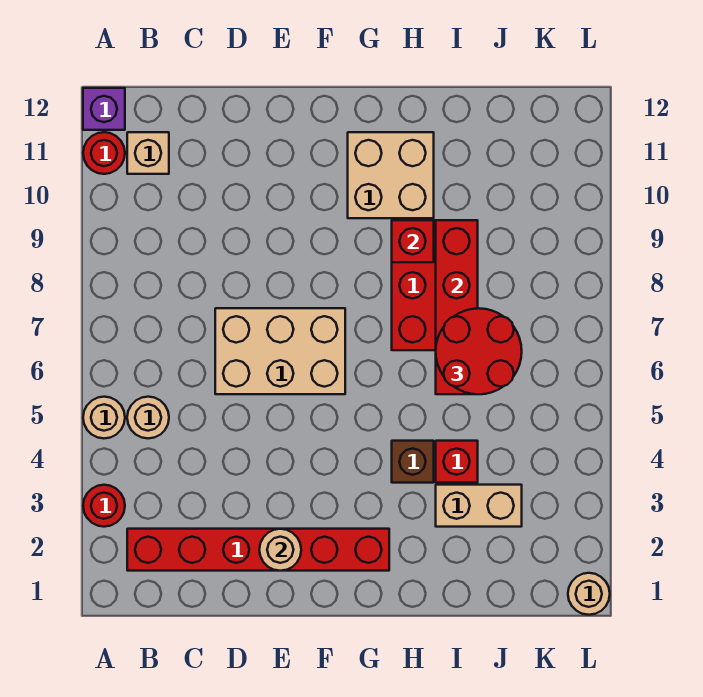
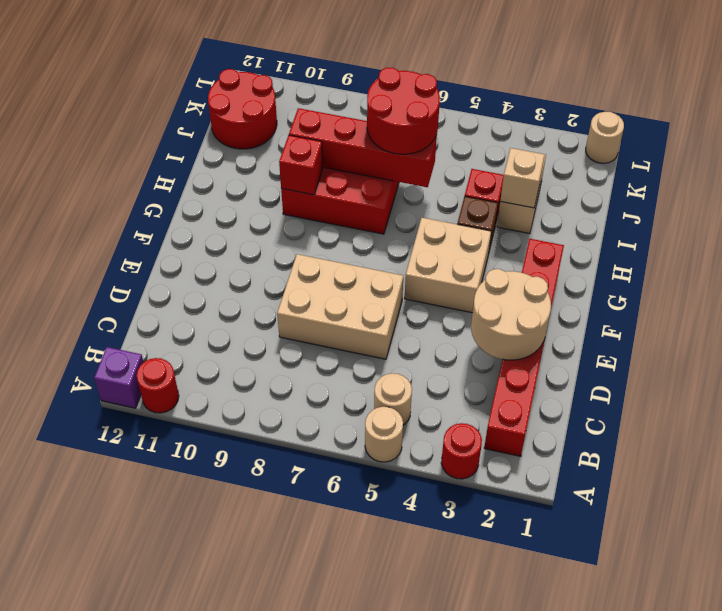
tan 1x1 brick [127,132,169,174] -> tan 1x1 brick moved to [500,148,545,208]
tan 2x3 brick [215,308,345,394] -> tan 2x3 brick turned to [277,254,403,359]
tan 1x1 round brick [259,529,301,571] -> tan 2x2 round brick [471,269,551,360]
tan 2x2 brick [348,132,434,218] -> tan 2x2 brick moved to [405,218,491,313]
none -> red 2x2 round brick [208,69,277,149]

